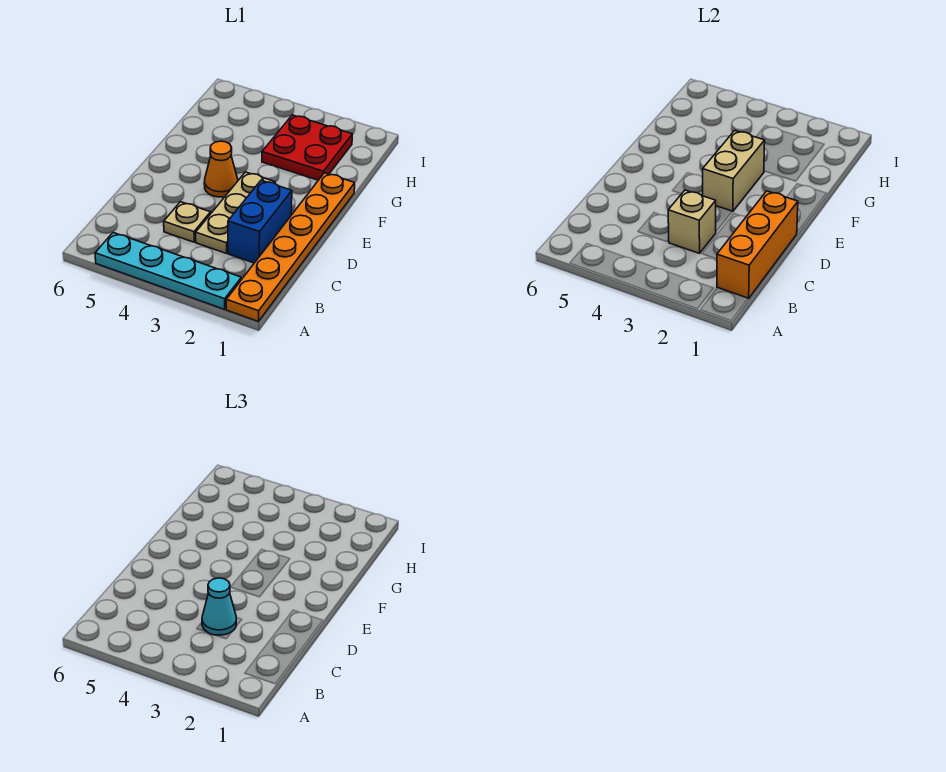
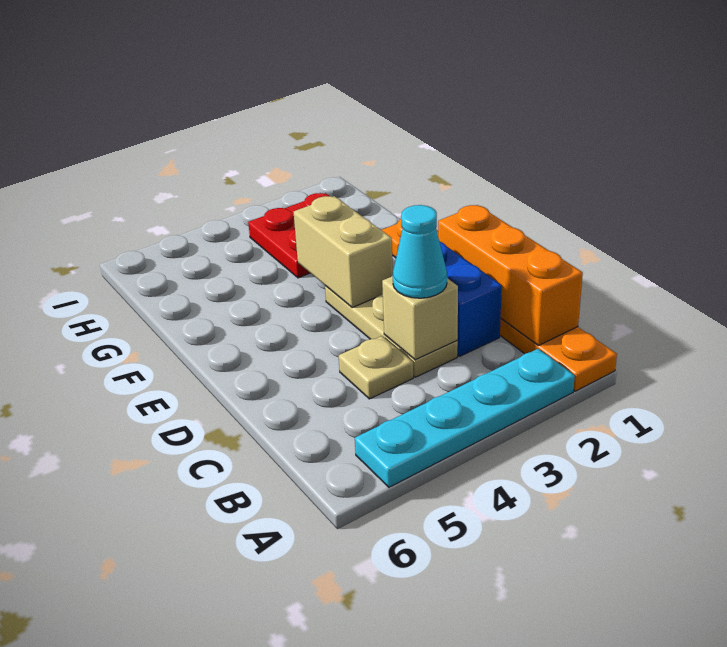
orange 1x1 cone [204,141,238,197] -> none

